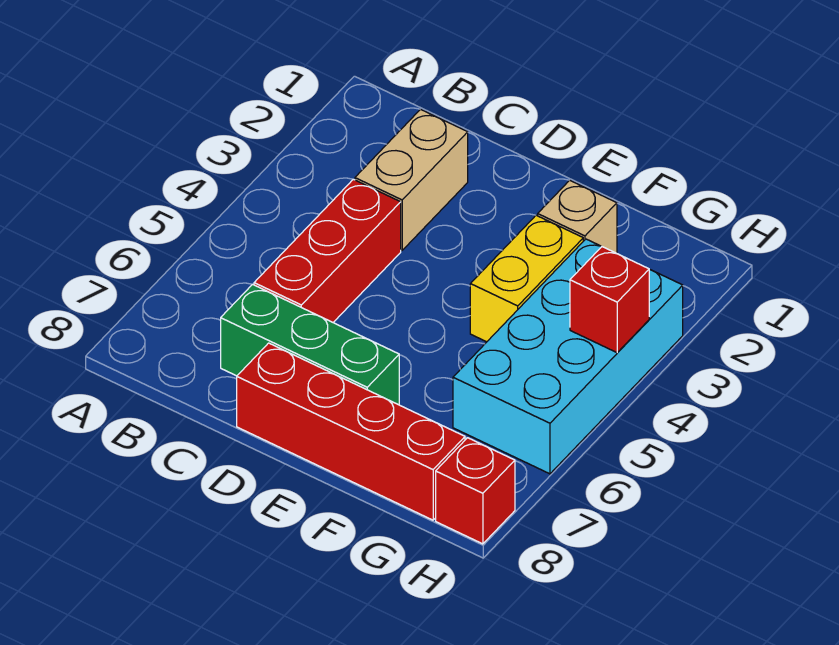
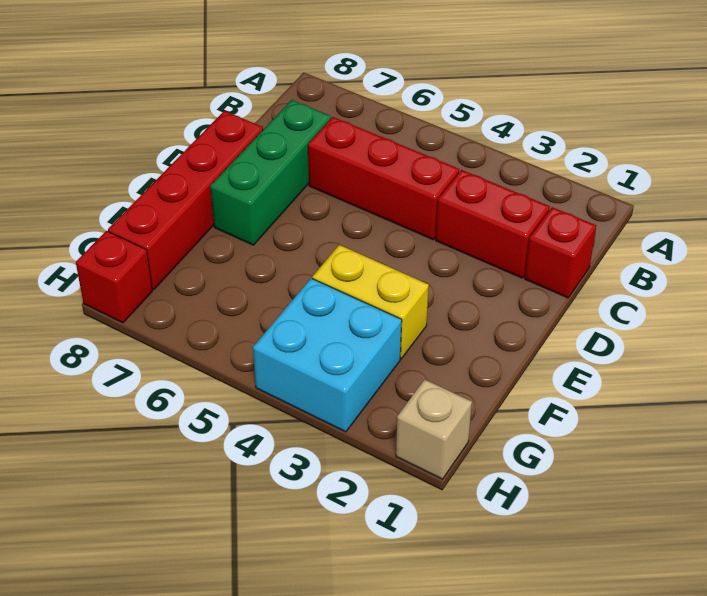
tan 1x2 brick [355,109,468,250] -> red 1x2 brick [436,170,550,278]
tan 1x1 brick [538,180,617,253] -> tan 1x1 brick moved to [396,380,472,479]
cyan 2x4 brick [453,239,683,474] -> cyan 2x2 brick [253,278,402,432]
red 1x1 brick [570,246,650,353] -> red 1x1 brick moved to [525,207,596,298]

